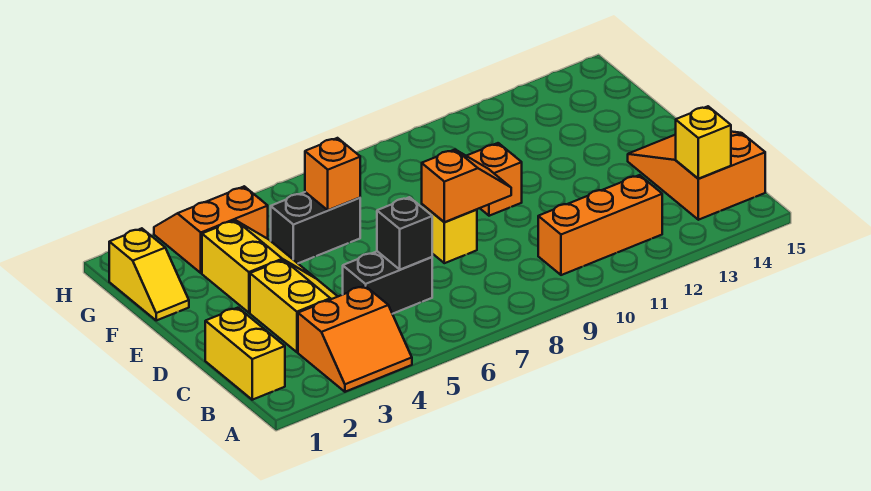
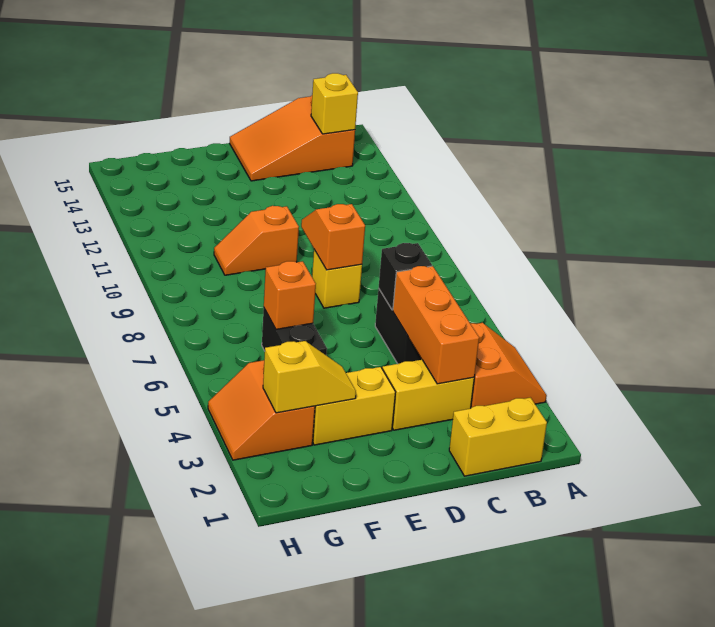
orange 1x3 brick [538,175,662,275] -> orange 1x3 brick moved to [393,266,479,384]
yellow 1x2 slope [109,228,189,320] -> yellow 1x2 slope moved to [263,341,356,413]

